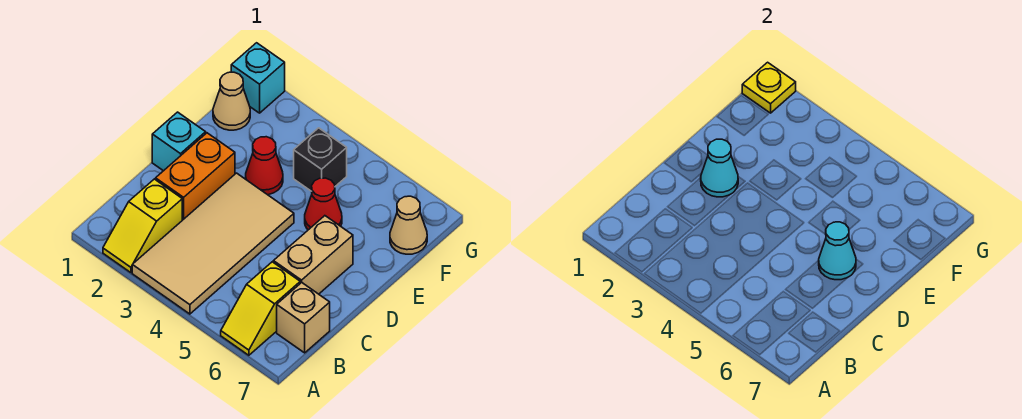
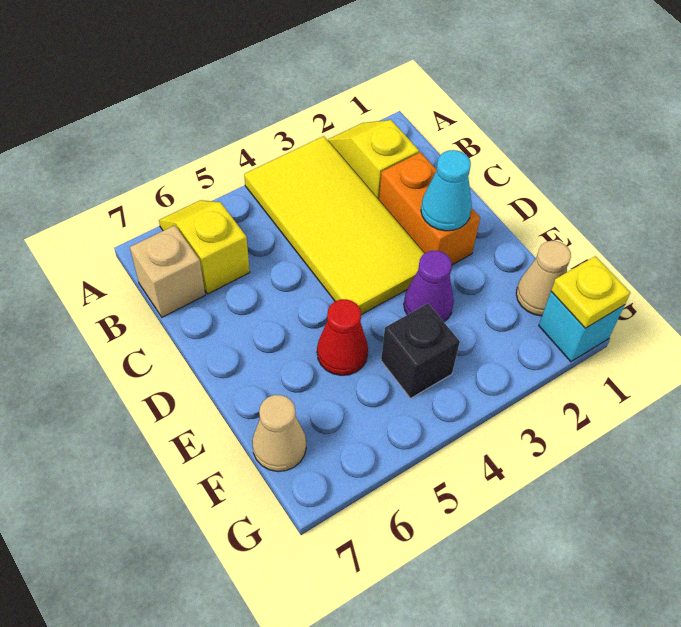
tan 2x4 tile [132,173,294,314] -> yellow 2x4 tile [244,136,424,314]
tan 1x2 brick [273,216,353,294] -> none
cyan 1x1 brick [152,112,206,171] -> none
cyan 1x1 cone [819,222,856,280] -> none
red 1x1 cone [246,137,283,195] -> purple 1x1 cone [404,251,454,322]

